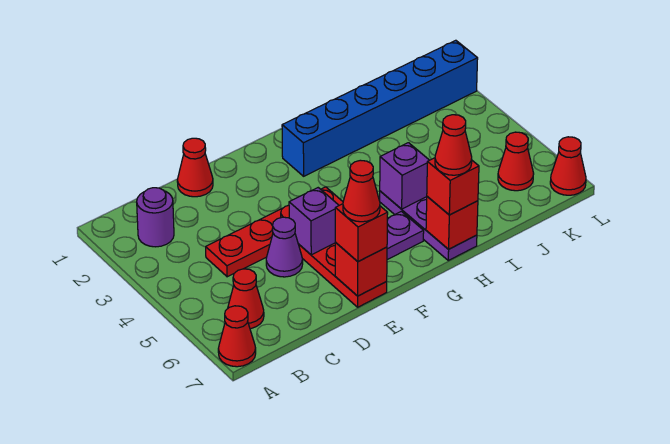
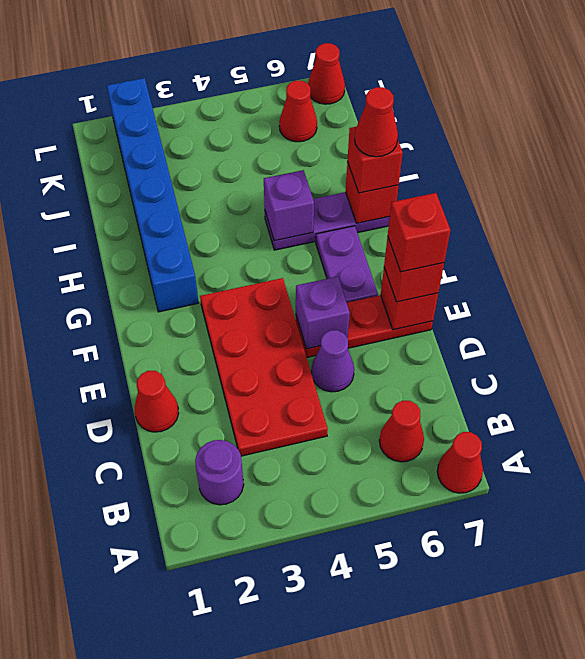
red 1x4 plate [206,187,343,277] -> red 2x4 plate [200,278,328,456]
red 1x1 cone [343,160,380,222] -> red 1x1 brick [388,193,450,272]

